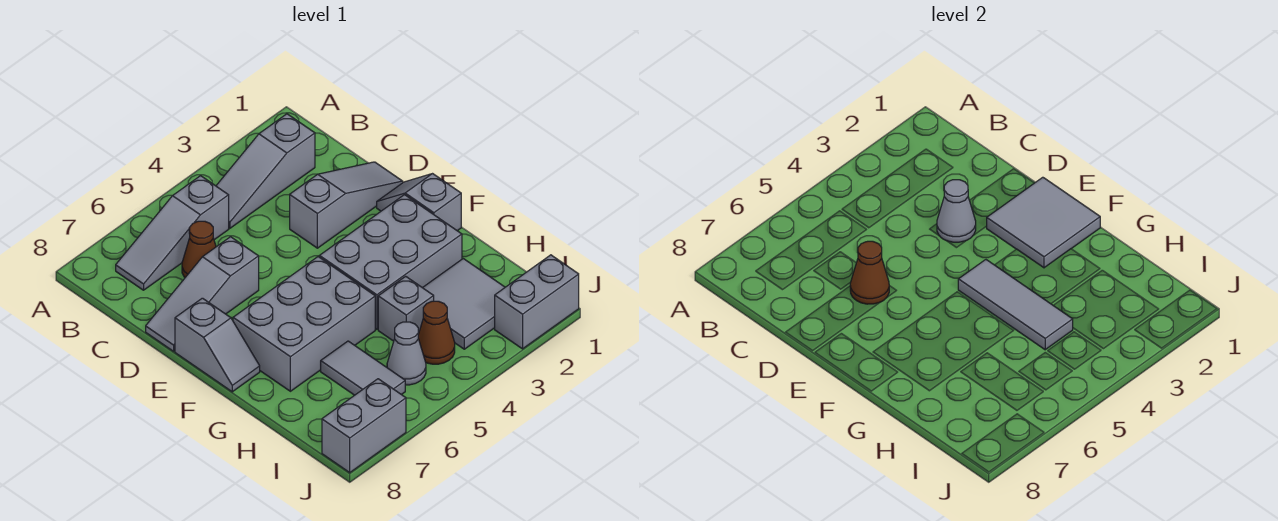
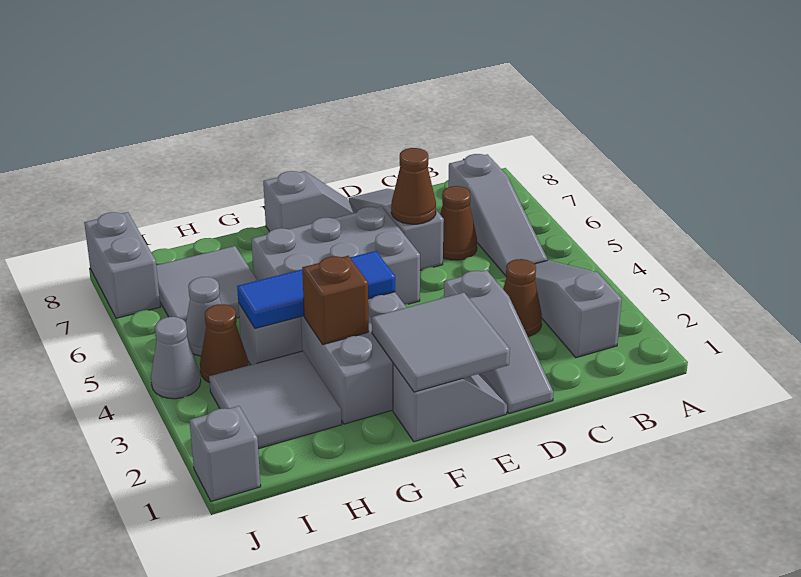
grey 1x3 slope [116,176,229,290] -> grey 1x3 slope turned to [448,154,548,276]
none -> brown 1x1 cone [503,259,542,337]
grey 1x1 cone [937,180,976,242] -> grey 1x1 cone moved to [151,317,201,399]
grey 1x2 slope [175,298,260,392] -> grey 1x2 slope turned to [263,171,357,232]
grey 1x3 tile [958,260,1073,350] -> blue 1x3 tile [237,251,395,328]
grey 2x3 brick [233,257,375,391] -> grey 2x3 brick turned to [251,207,420,305]
none -> brown 1x1 brick [302,256,369,344]
grey 1x2 tile [321,341,405,395] -> grey 2x2 tile [156,246,258,322]
grey 1x2 brick [495,255,579,349] -> grey 1x1 brick [189,406,261,501]

